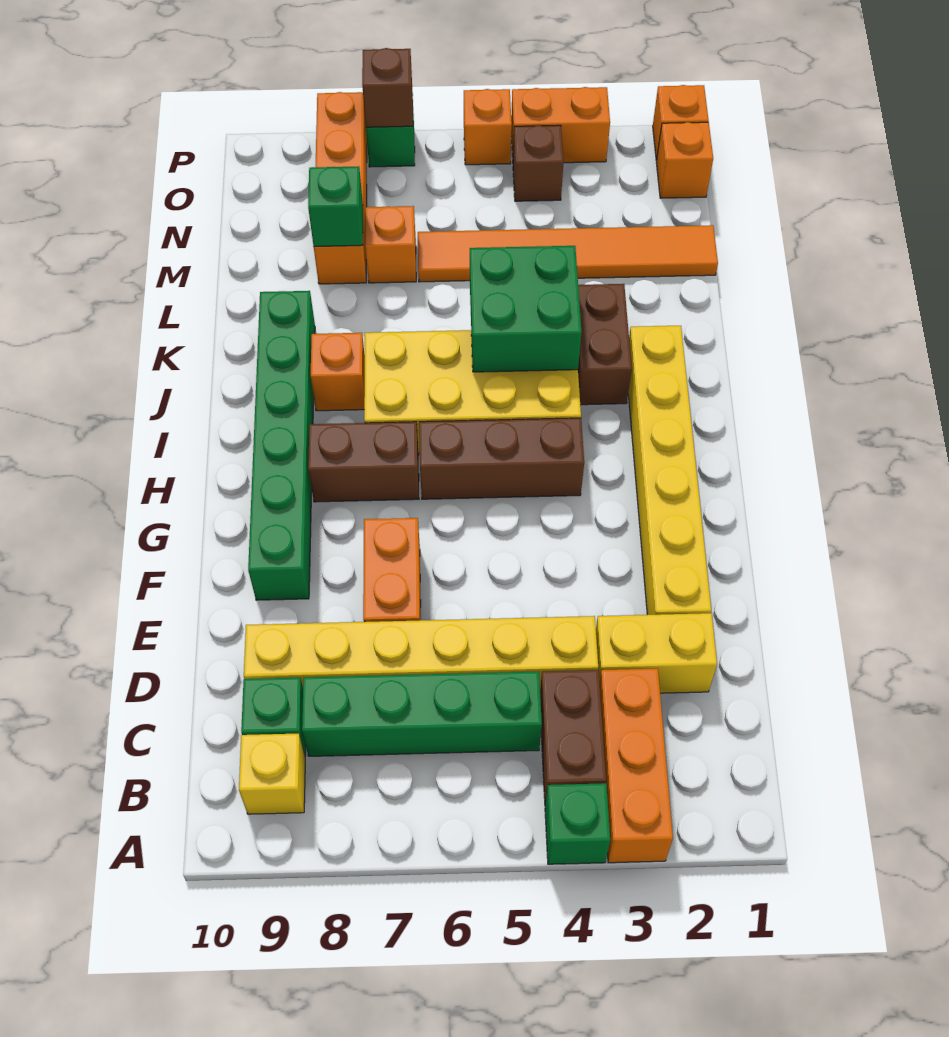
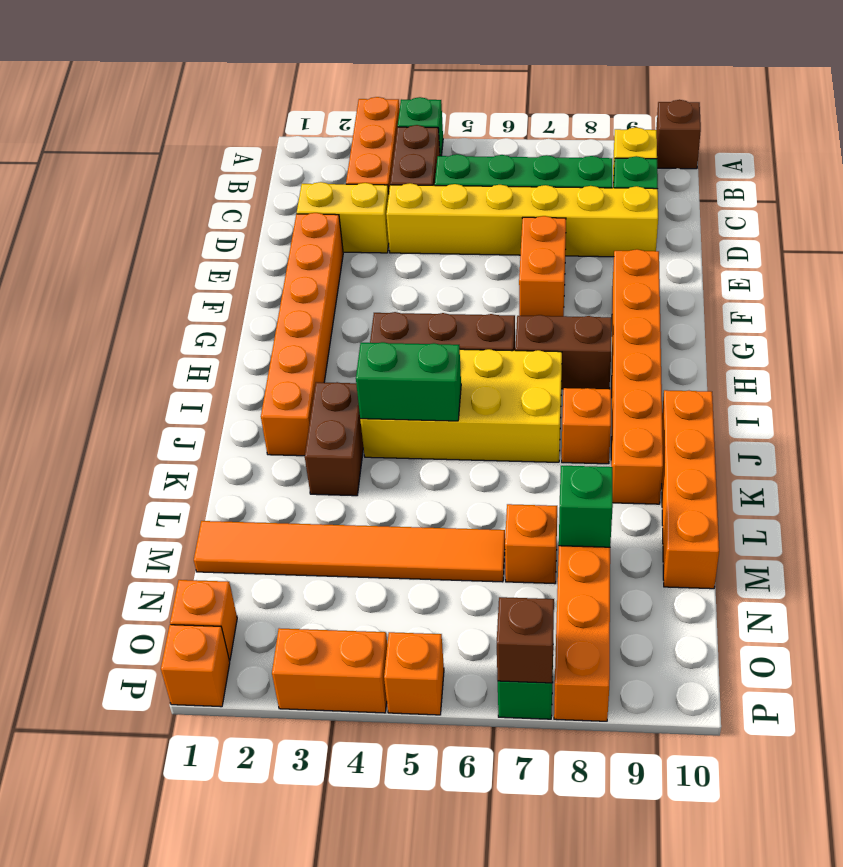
yellow 1x6 brick [628,326,711,615] -> orange 1x6 brick [261,213,343,456]
green 1x6 brick [248,291,315,600] -> orange 1x6 brick [611,249,663,504]
green 2x2 brick [470,246,582,372] -> green 1x2 brick [356,342,461,421]
none -> orange 1x4 brick [662,390,719,589]
brown 1x1 brick [513,125,564,201] -> brown 1x1 brick moved to [656,100,701,169]

